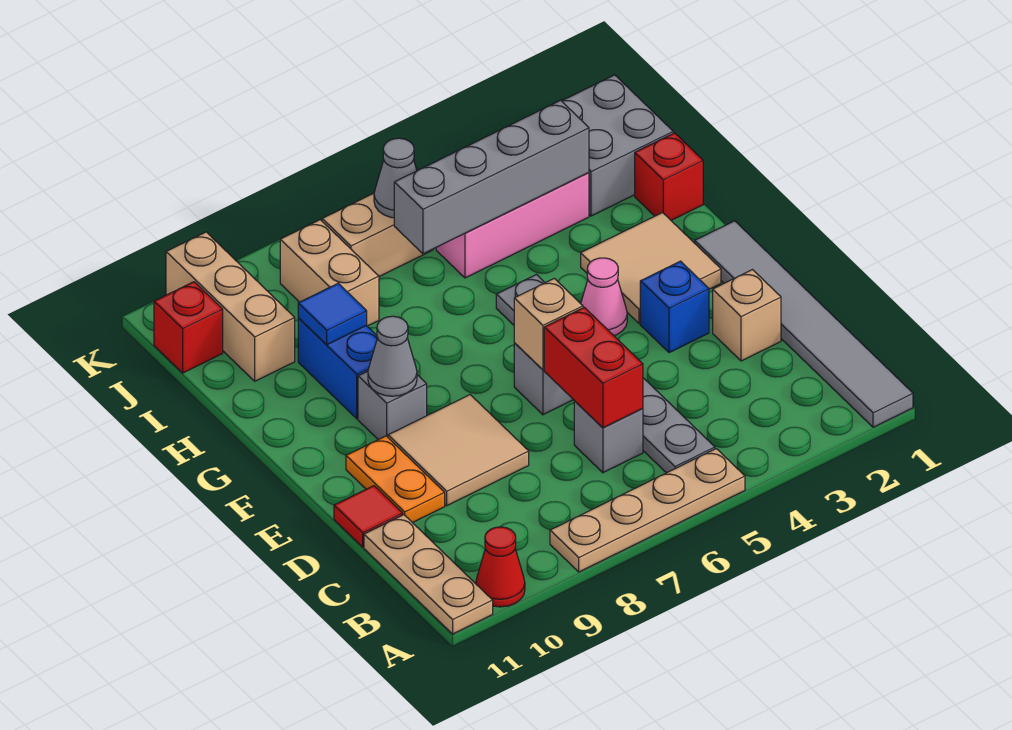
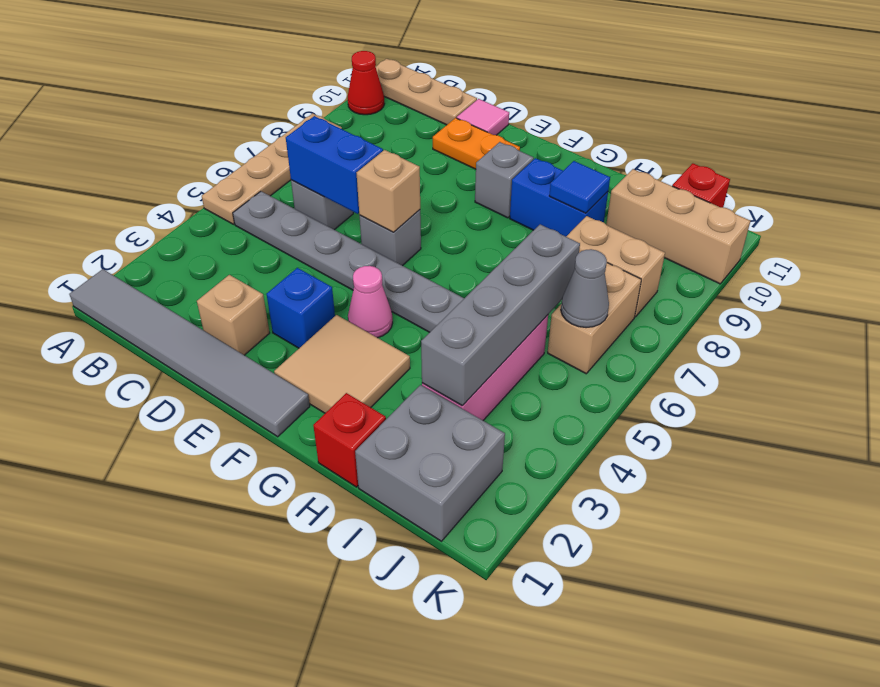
red 1x2 brick [544,307,643,428] -> blue 1x2 brick [286,116,383,214]
tan 2x2 tile [388,395,529,506] -> none
red 1x1 tile [334,486,403,547] -> pink 1x1 tile [457,99,509,135]
grey 1x1 cone [368,316,417,396] -> none

